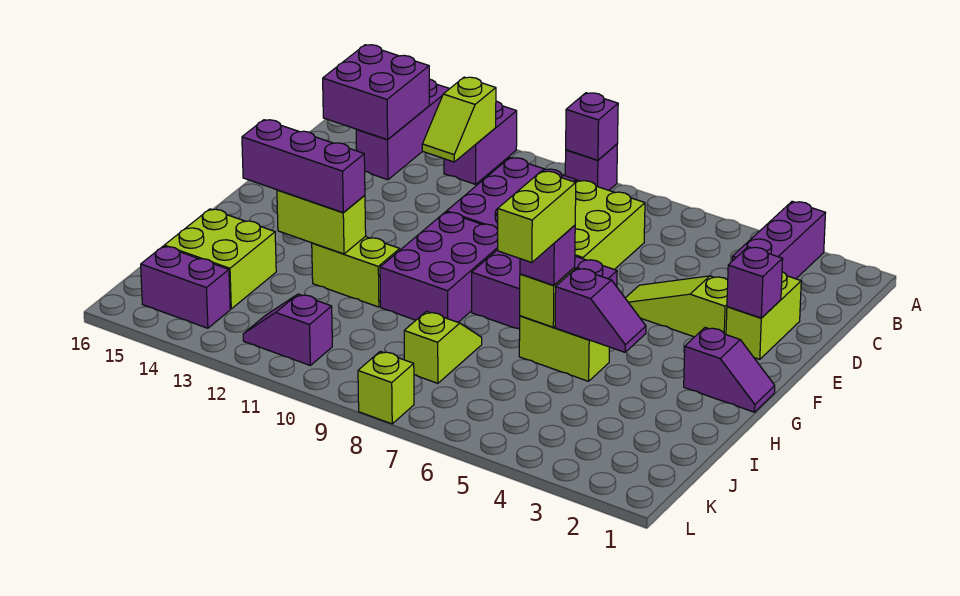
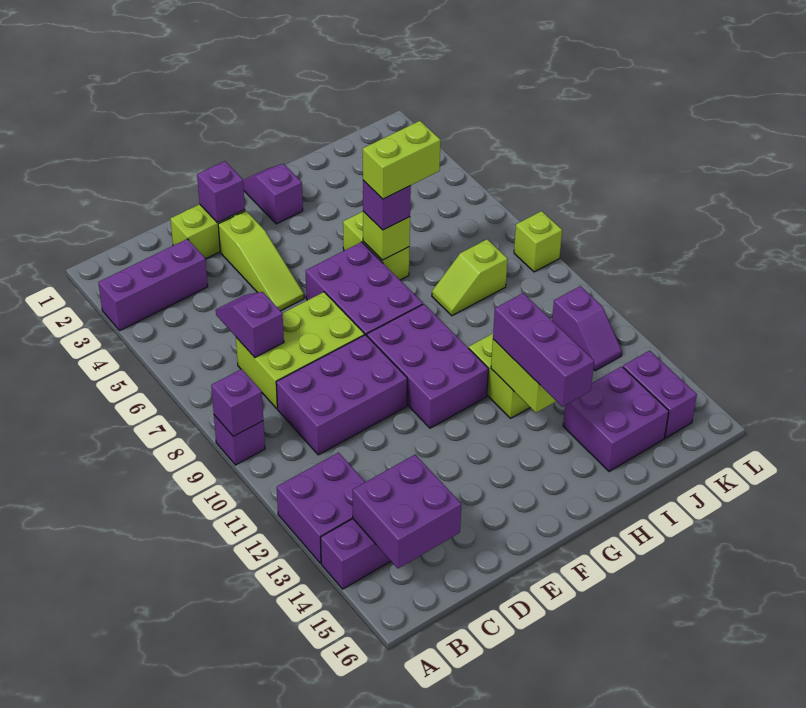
purple 1x2 brick [444,101,517,184] -> purple 2x2 brick [277,453,365,563]
lime 1x2 slope [422,77,496,162] -> none
purple 2x3 brick [380,212,498,322] -> purple 2x3 brick turned to [367,304,488,428]
purple 1x2 slope [555,268,646,352] -> purple 1x2 slope moved to [216,292,284,357]
lime 2x2 brick [164,209,276,309] -> purple 2x2 brick [563,366,669,471]

